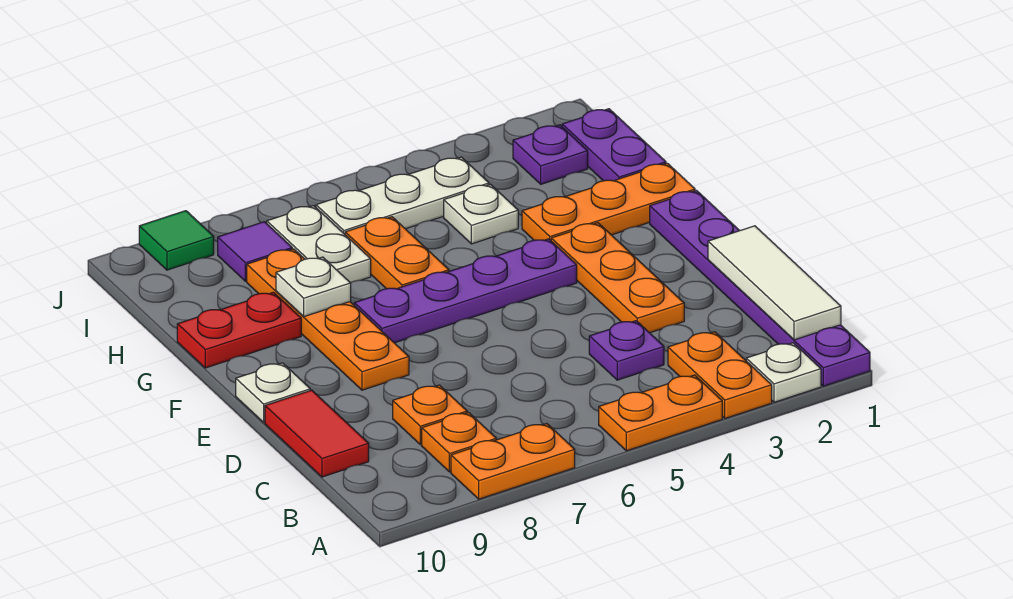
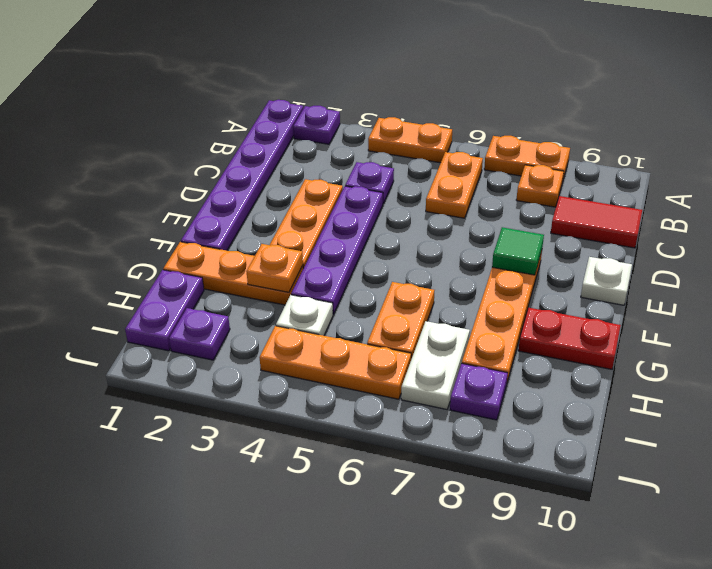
white 1x1 plate [746,343,821,402] -> purple 1x1 plate [293,106,340,144]
orange 1x2 plate [668,332,772,418] -> orange 1x2 plate moved to [426,152,483,218]
white 1x3 tile [708,226,841,340] -> none
orange 1x1 plate [393,385,467,445] -> orange 1x1 plate moved to [246,244,303,292]
red 1x2 tile [265,390,369,477] -> red 1x2 tile turned to [551,196,642,248]
purple 1x4 plate [354,239,577,343] -> purple 1x4 plate turned to [291,186,383,314]
white 1x1 plate [276,257,351,317] -> none
white 1x3 plate [316,157,489,234] -> orange 1x3 plate [260,326,411,399]
purple 1x1 tile [218,222,292,281] -> purple 1x1 plate [450,364,508,420]
green 1x1 tile [139,211,214,270] -> green 1x1 tile moved to [492,227,544,275]

